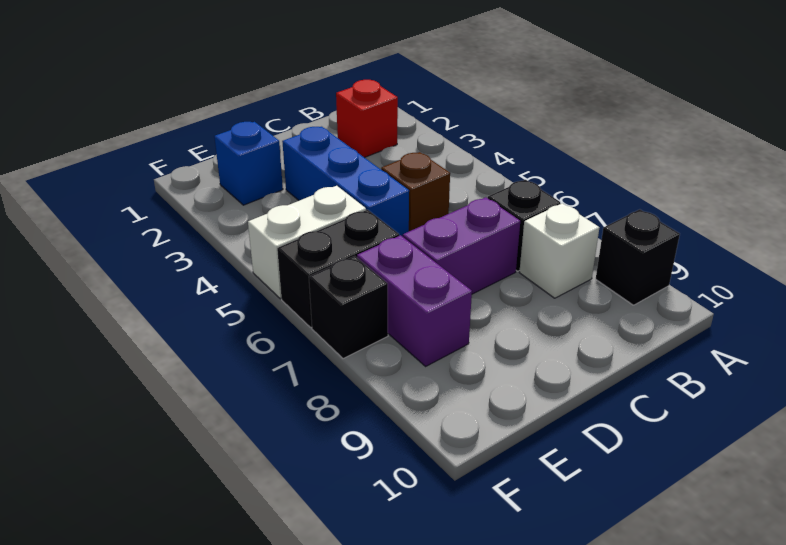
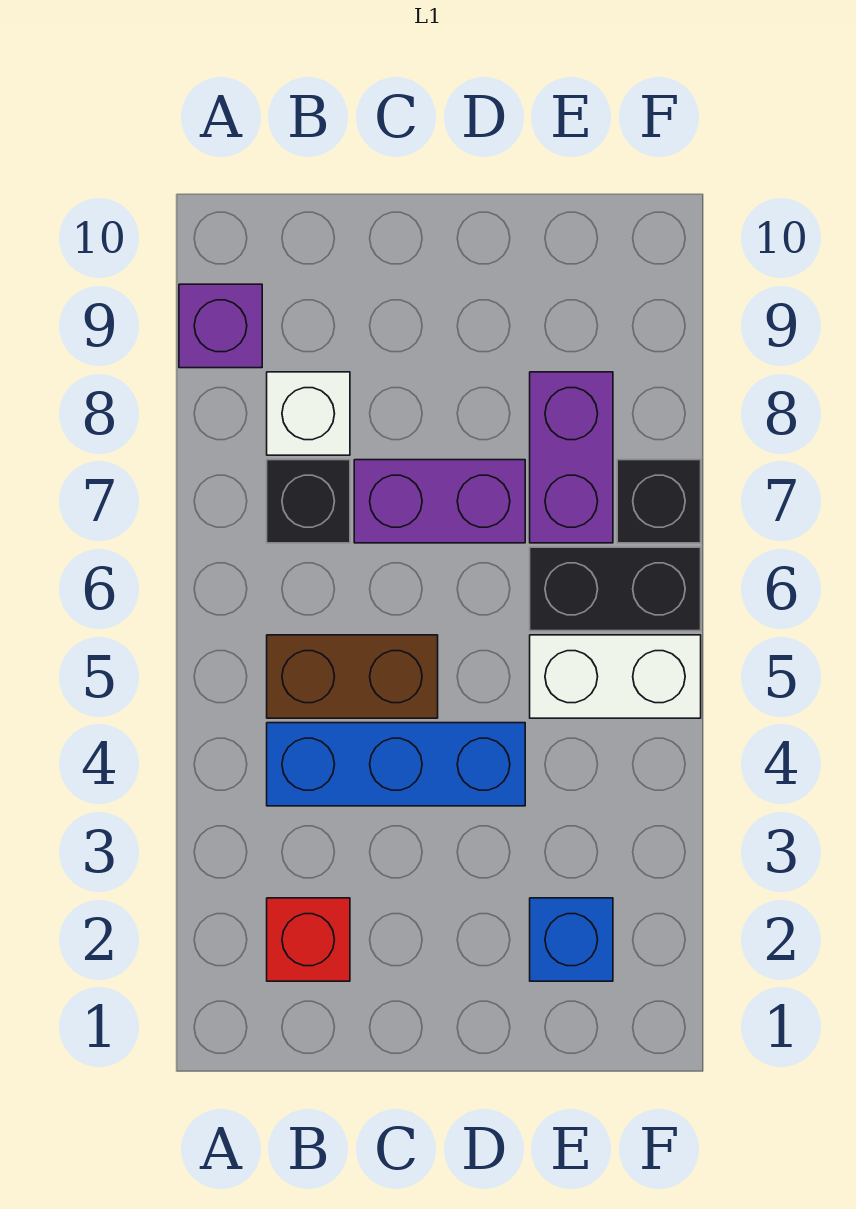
black 1x1 brick [596,209,680,305] -> purple 1x1 brick [179,284,262,368]
brown 1x1 brick [381,152,450,231] -> brown 1x2 brick [267,635,438,718]
blue 1x3 brick [282,127,409,237] -> blue 1x3 brick turned to [267,723,525,806]

